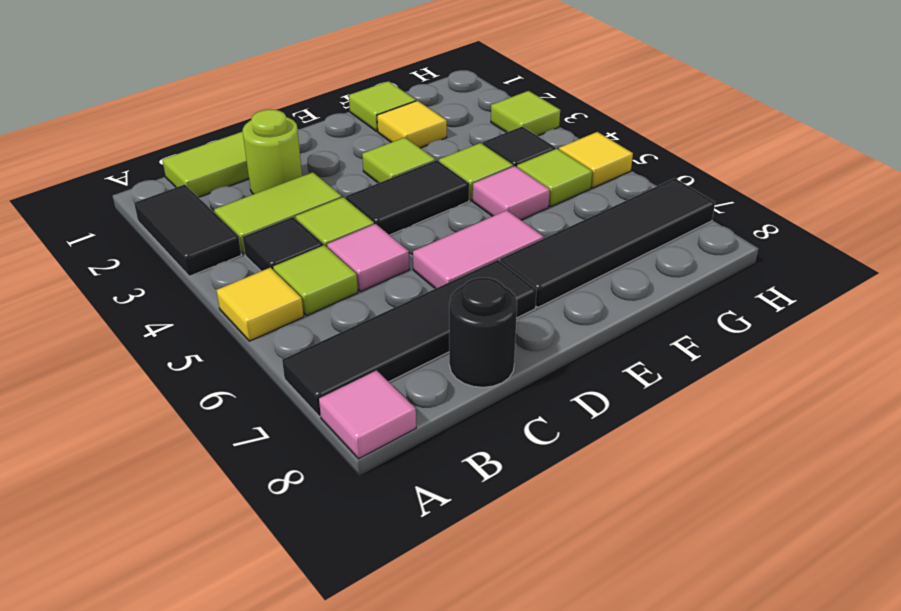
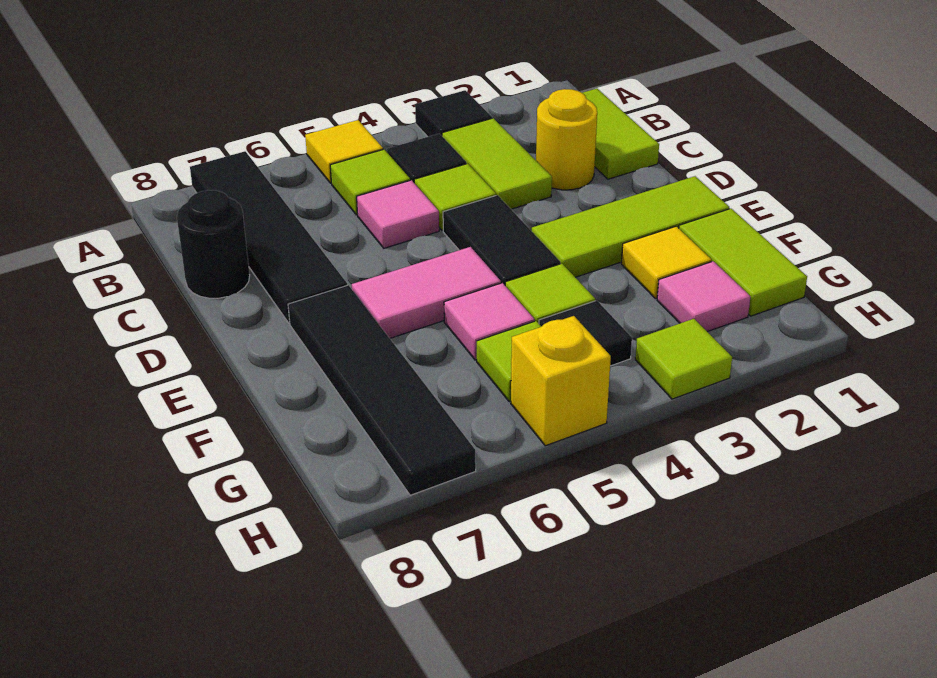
black 1x2 tile [134,184,241,276] -> black 1x1 tile [415,90,492,137]
pink 1x1 tile [319,370,416,459] -> pink 1x1 tile moved to [657,261,751,332]
lime 1x1 round brick [243,109,302,194] -> yellow 1x1 round brick [536,89,597,190]
pink 1x2 tile [413,210,544,289] -> pink 1x2 tile turned to [352,247,501,338]
lime 1x1 tile [362,137,435,183] -> lime 1x3 tile [532,176,729,277]
lime 1x1 tile [349,81,416,131] -> lime 1x2 tile [679,209,807,316]
yellow 1x1 tile [559,132,633,188] -> yellow 1x1 brick [511,316,611,446]

